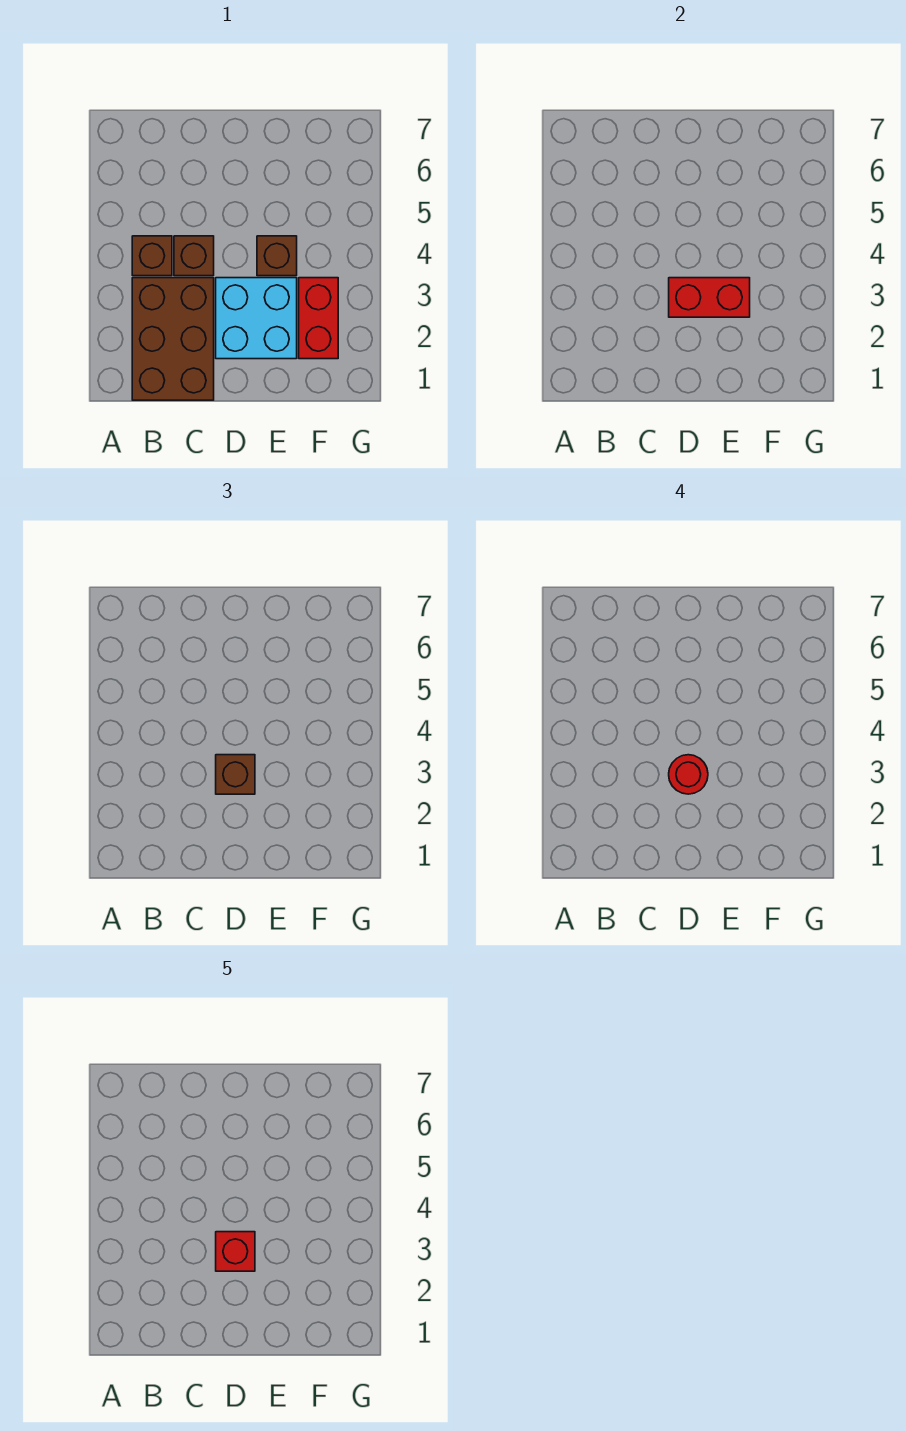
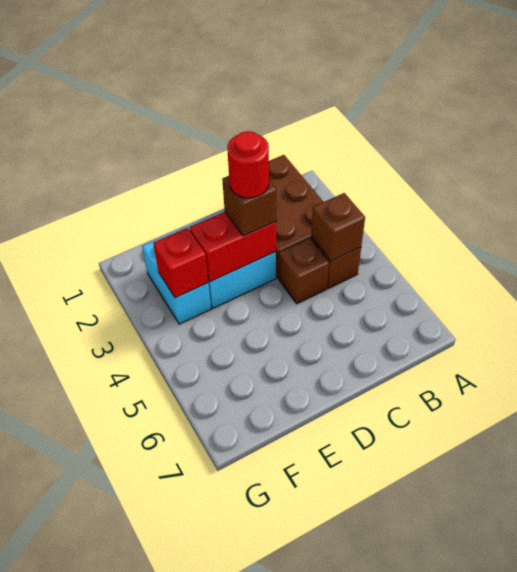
red 1x1 brick [216,1232,255,1271] -> red 1x1 brick moved to [153,228,208,298]
brown 1x1 brick [257,236,297,276] -> brown 1x1 brick moved to [311,193,365,261]
red 1x2 brick [299,278,338,359] -> cyan 1x2 brick [142,232,211,324]

